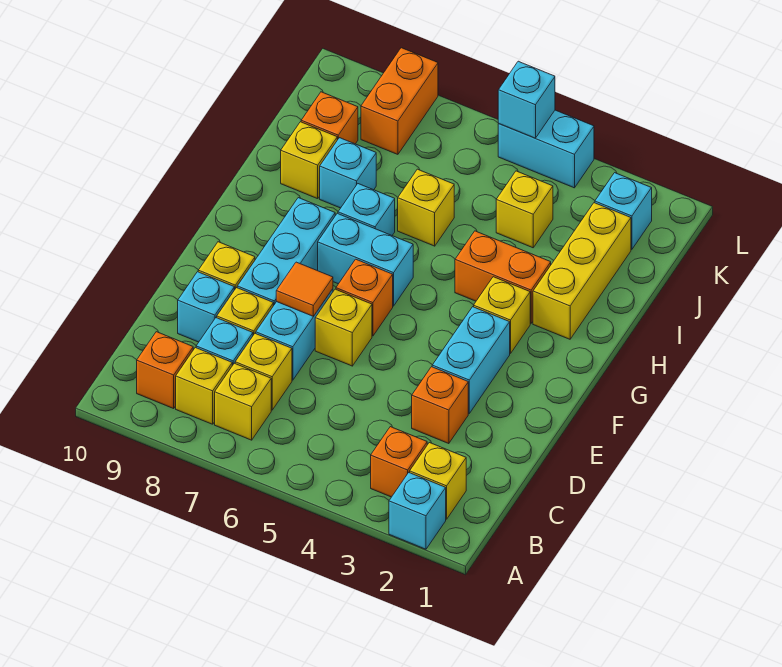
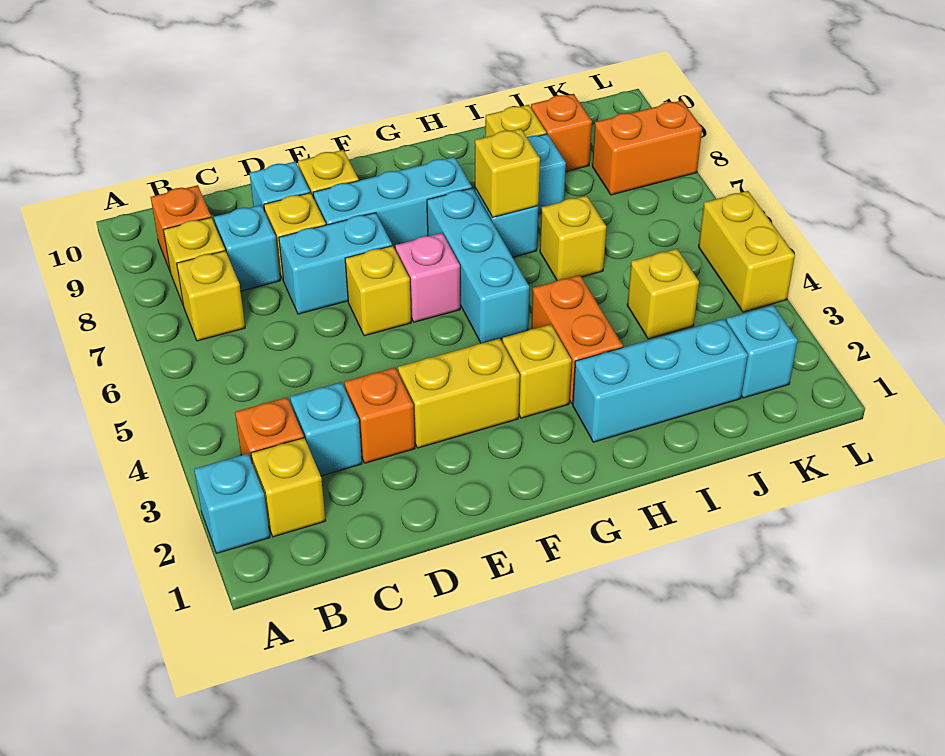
yellow 1x1 brick [235,333,292,410] -> yellow 1x1 brick moved to [475,129,540,217]
cyan 1x2 brick [432,307,510,413] -> yellow 1x2 brick [398,339,520,448]
orange 1x1 tile [276,262,333,316] -> none
orange 1x1 brick [336,259,393,336] -> pink 1x1 brick [395,233,460,322]
cyan 1x2 brick [318,213,413,306] -> cyan 1x3 brick [427,188,529,343]
yellow 1x3 brick [533,203,631,339] -> cyan 1x3 brick [573,319,748,442]
cyan 1x2 brick [498,110,594,188] -> yellow 1x2 brick [699,191,795,312]
cyan 1x1 brick [498,61,555,138] -> cyan 1x1 brick moved to [290,382,362,476]

